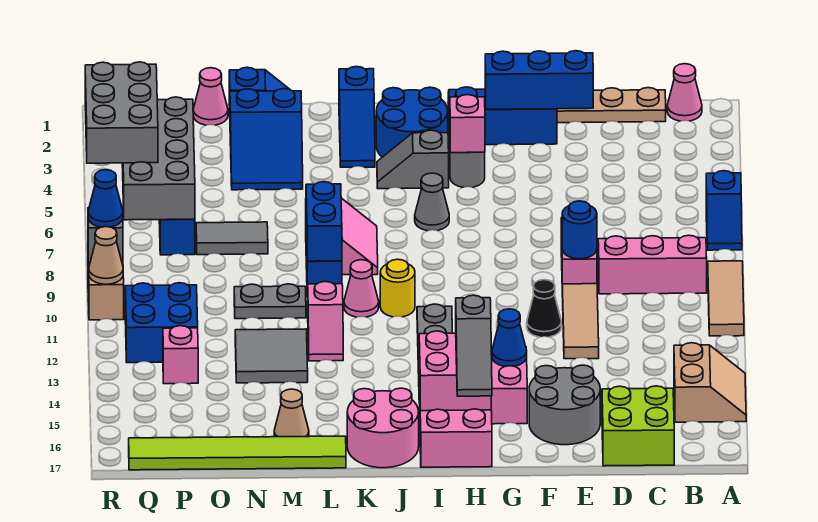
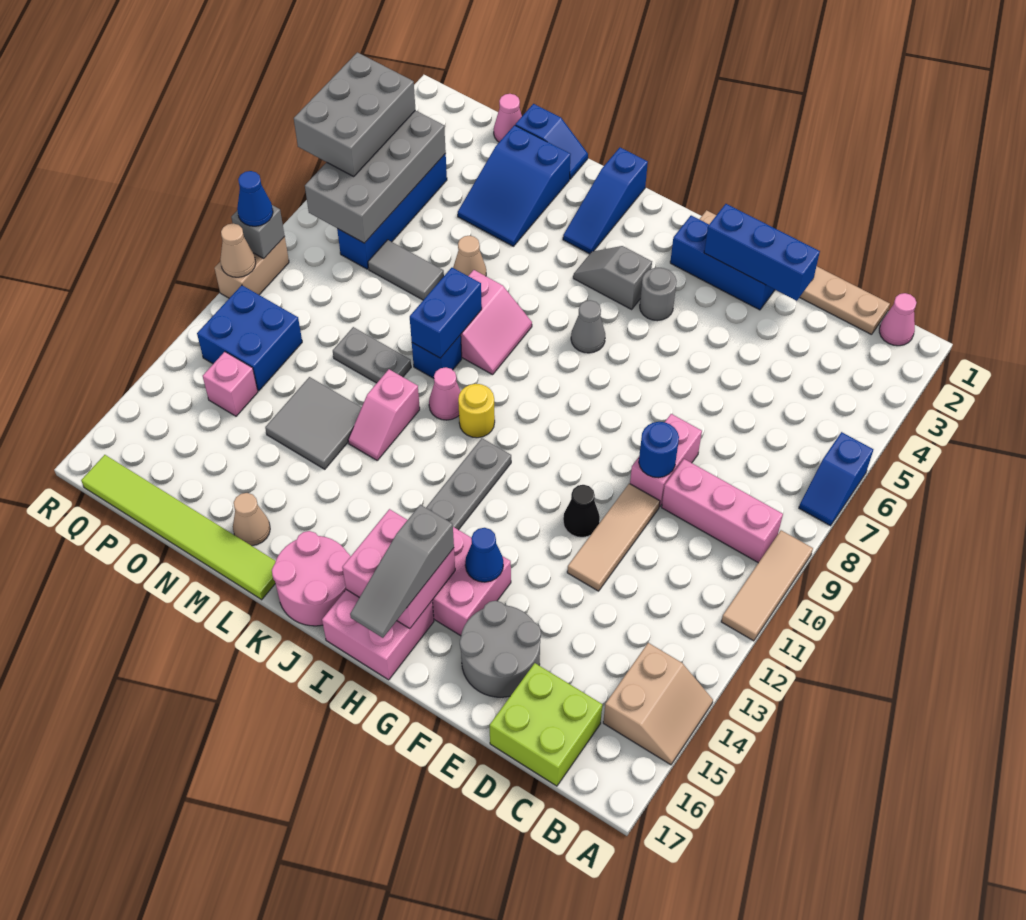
pink 1x1 brick [450,95,485,153] -> none
blue 2x2 round brick [376,87,448,157] -> none
none -> tan 1x1 cone [453,236,486,276]

